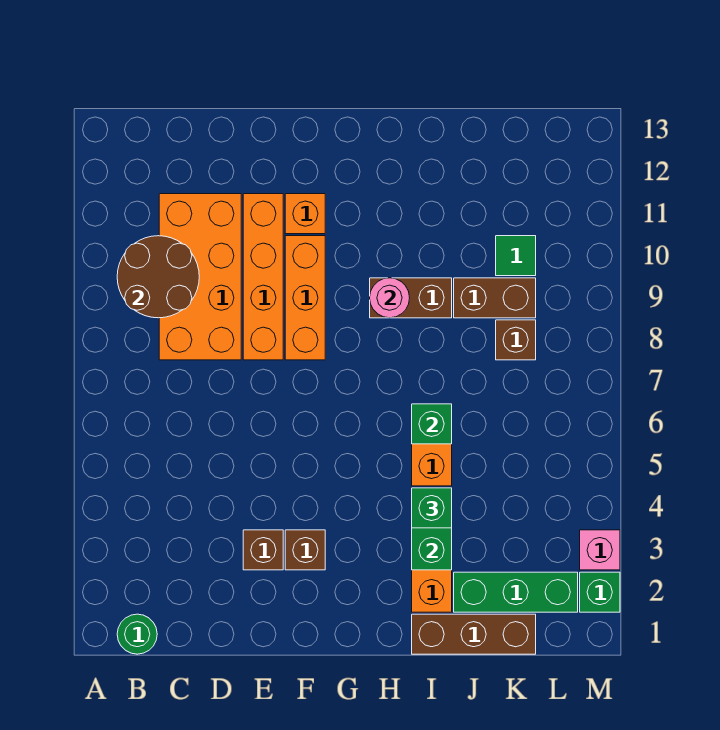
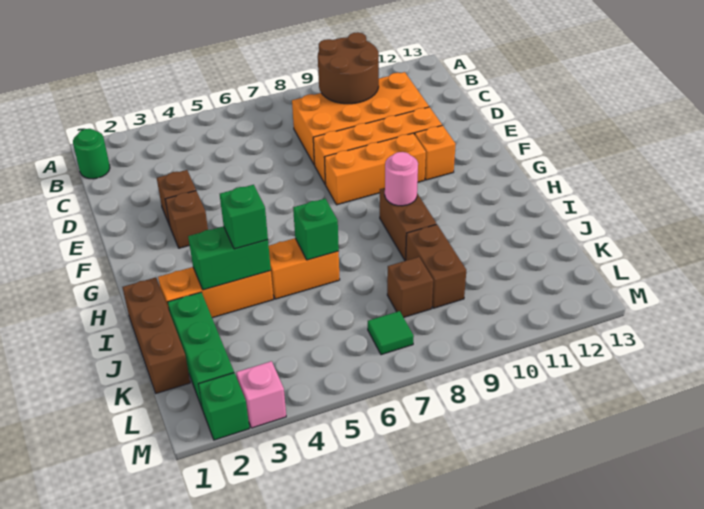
green 1x1 tile [496,236,536,276] -> green 1x1 tile moved to [368,311,414,355]

